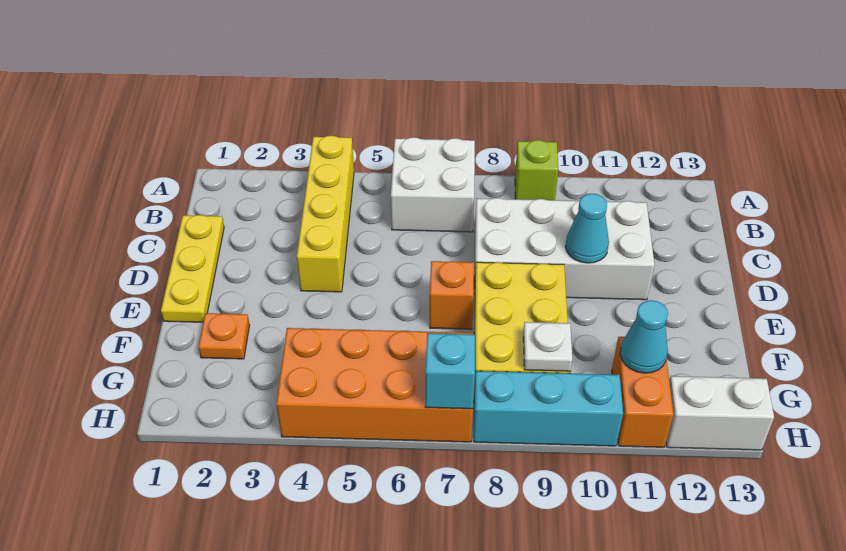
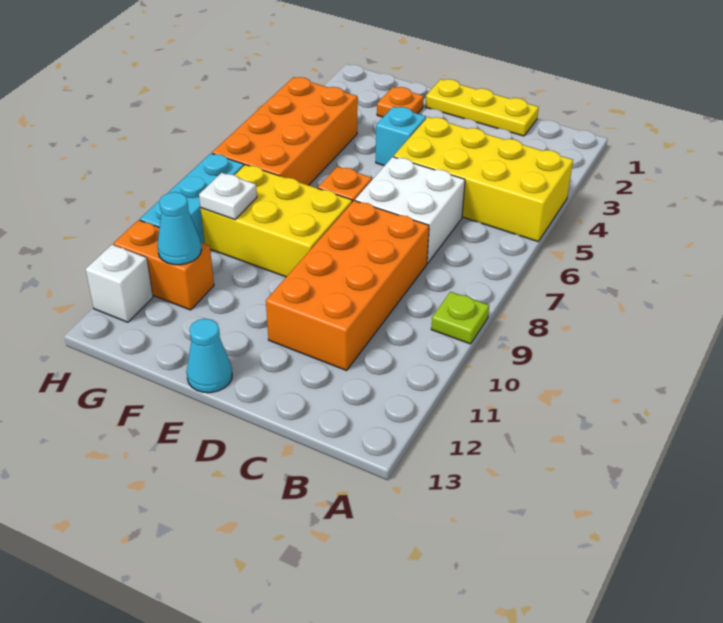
yellow 1x4 brick [297,136,354,292] -> yellow 2x4 brick [393,117,573,241]
white 2x2 brick [391,137,475,232] -> white 2x2 brick moved to [355,157,465,263]
lime 1x1 brick [515,140,558,200] -> lime 1x1 plate [431,292,489,344]
white 2x4 brick [474,198,655,300] -> orange 2x4 brick [266,201,429,370]
cyan 1x1 cone [565,194,609,263] -> cyan 1x1 cone moved to [187,319,232,393]
cyan 1x1 brick [425,333,475,409] -> cyan 1x1 brick moved to [376,107,426,166]
white 1x2 brick [666,376,774,450] -> white 1x1 brick [86,245,153,322]

